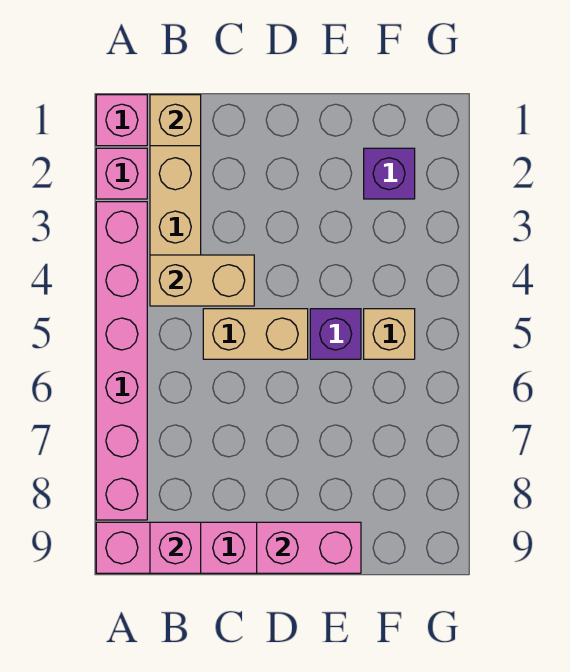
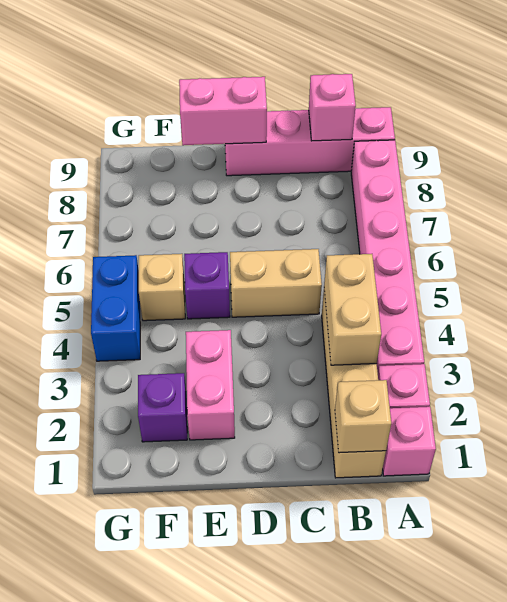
tan 1x2 brick [150,255,254,306] -> tan 1x2 brick turned to [324,254,381,365]
none -> pink 1x2 brick [186,330,235,440]
none -> blue 1x2 brick [91,255,140,361]

